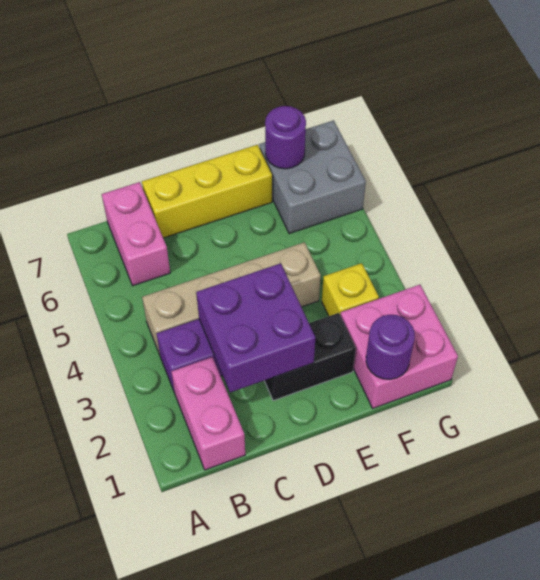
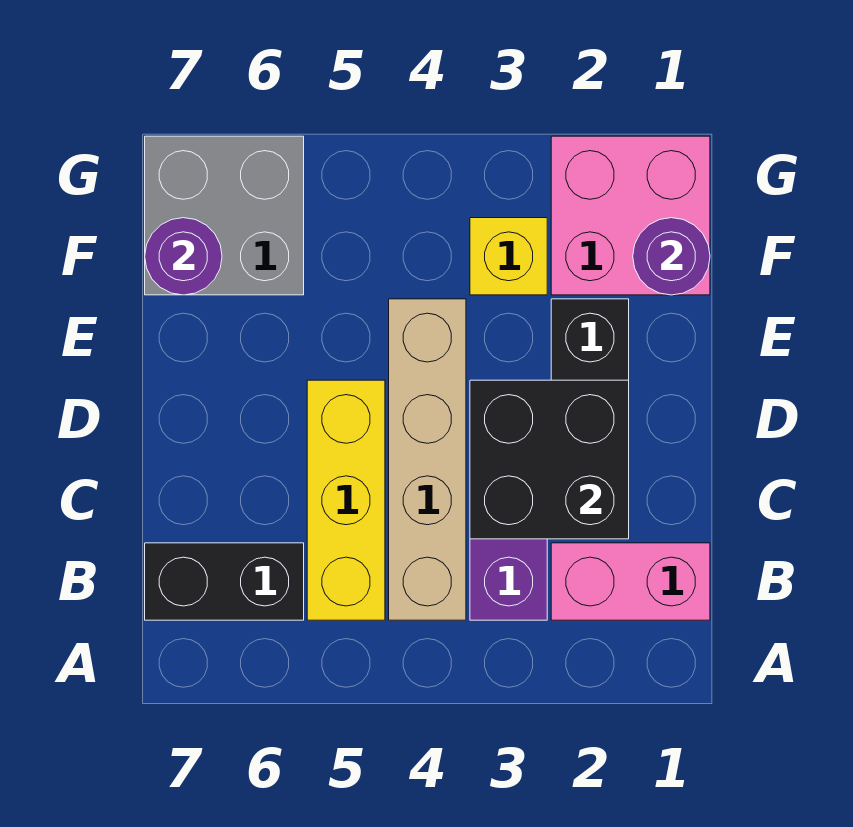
pink 1x2 brick [102,182,170,286] -> black 1x2 brick [145,543,304,620]
purple 2x2 brick [196,263,316,392] -> black 2x2 brick [470,380,629,539]
yellow 1x3 brick [142,145,272,238] -> yellow 1x3 brick moved to [307,380,385,620]

